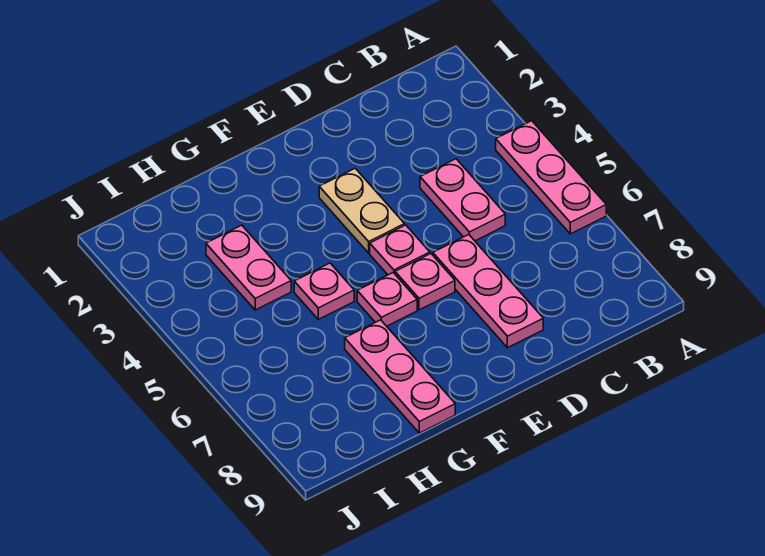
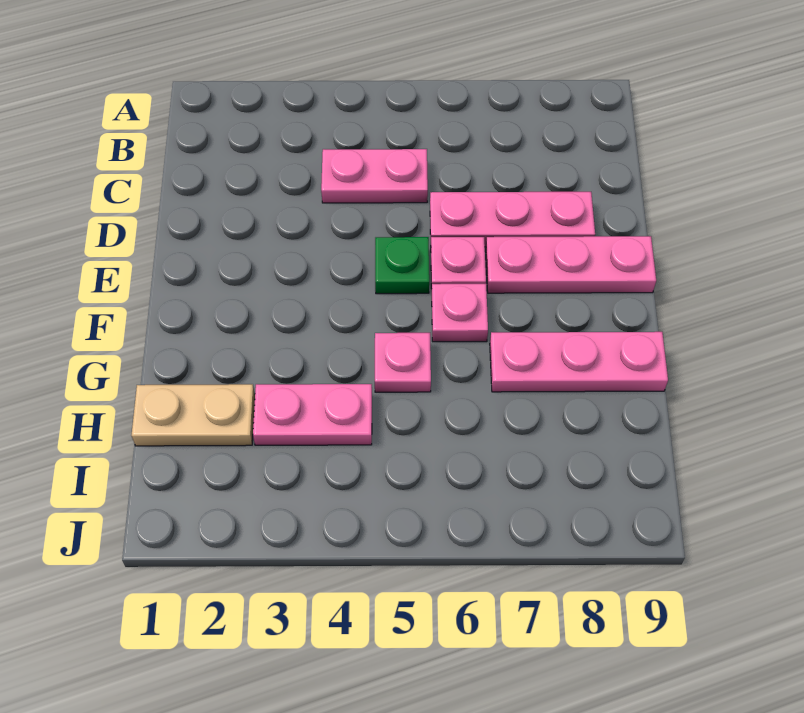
pink 1x3 plate [496,121,606,234] -> pink 1x3 plate moved to [486,236,656,293]
tan 1x2 plate [319,168,405,253] -> tan 1x2 plate moved to [131,384,255,446]
pink 1x1 plate [370,225,430,275] -> green 1x1 plate [375,237,429,294]

